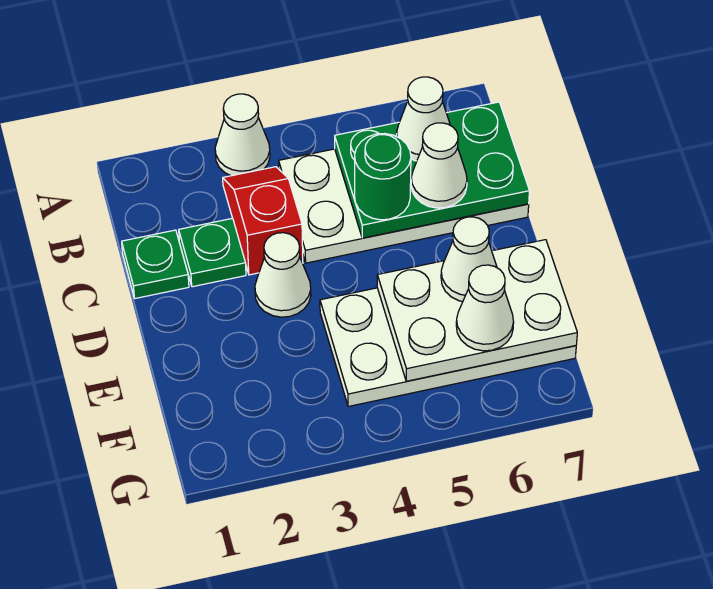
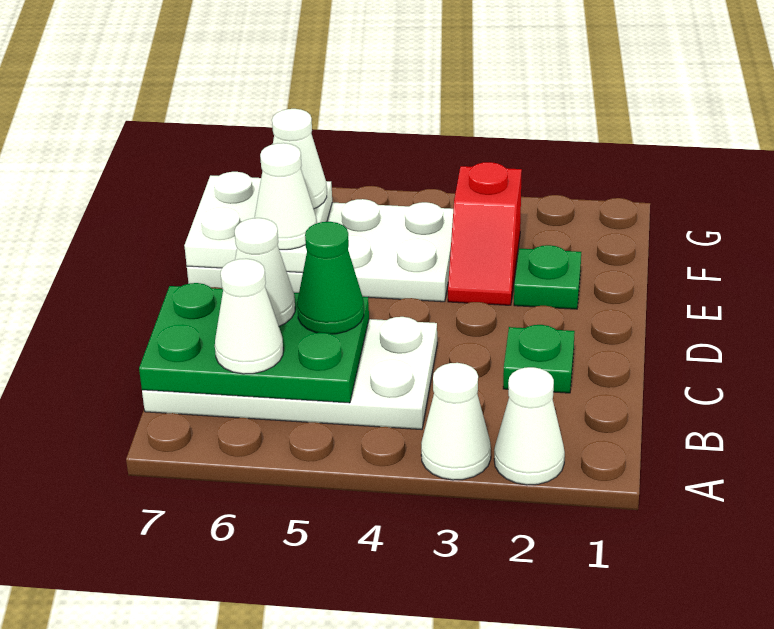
red 1x2 slope [223,167,303,275] -> red 1x2 slope moved to [448,162,522,305]
green 1x1 plate [122,230,189,298] -> green 1x1 plate moved to [514,245,581,309]
green 1x1 round brick [355,134,411,220] -> green 1x1 cone [297,222,364,334]
white 1x1 cone [255,233,311,317] -> white 1x1 cone moved to [494,367,565,485]
white 2x3 plate [377,240,577,381] -> white 2x2 plate [184,172,332,273]

